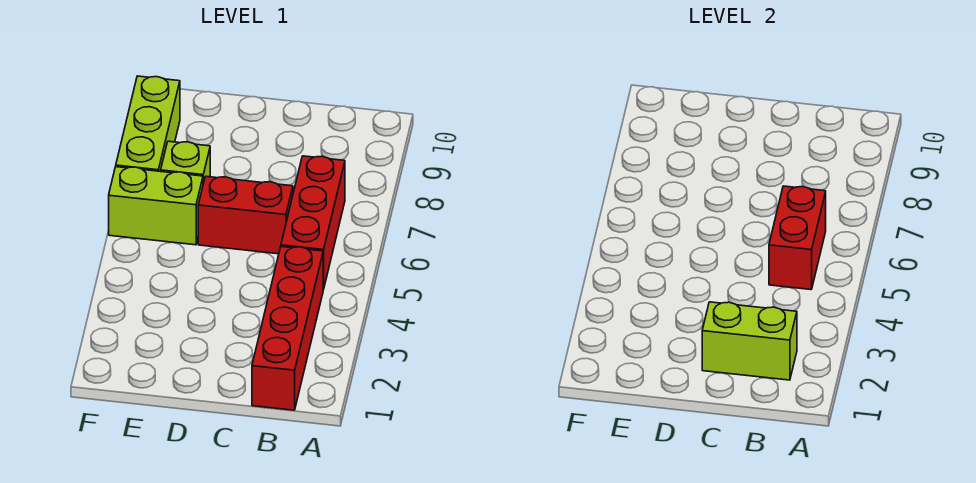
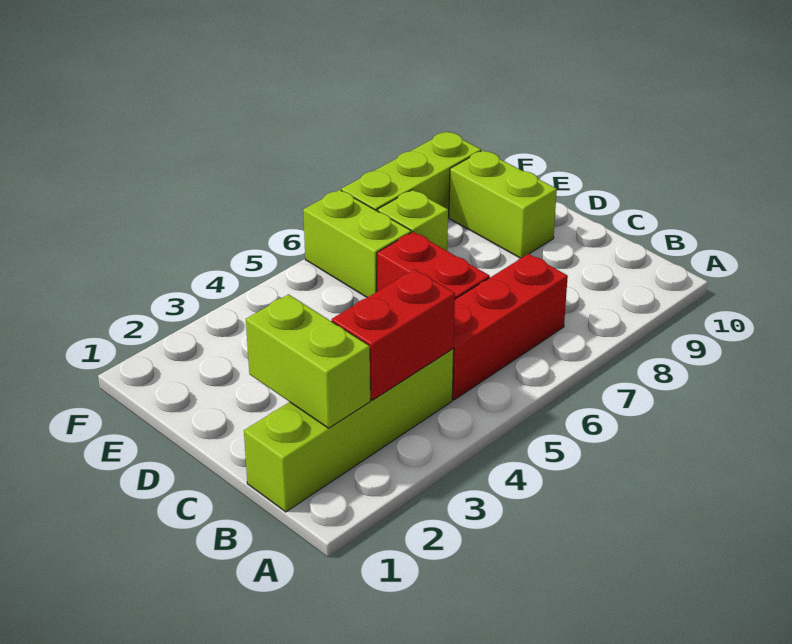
red 1x4 brick [252,247,323,410] -> lime 1x4 brick [244,349,454,512]
red 1x2 brick [769,186,826,290] -> red 1x2 brick moved to [332,269,455,400]
none -> lime 1x2 brick [449,150,557,258]

